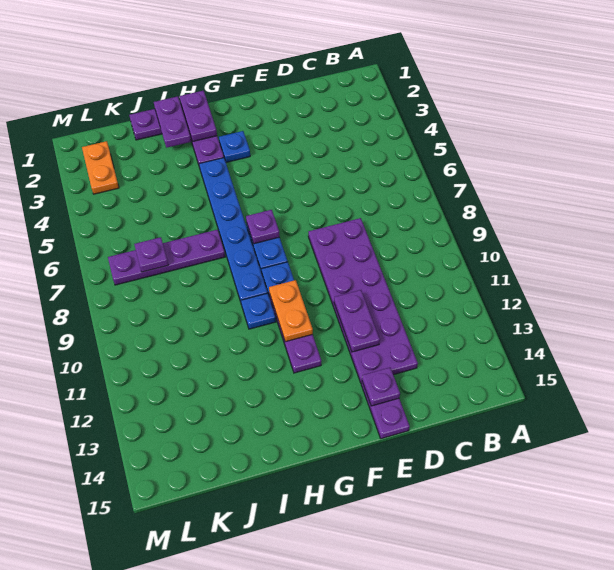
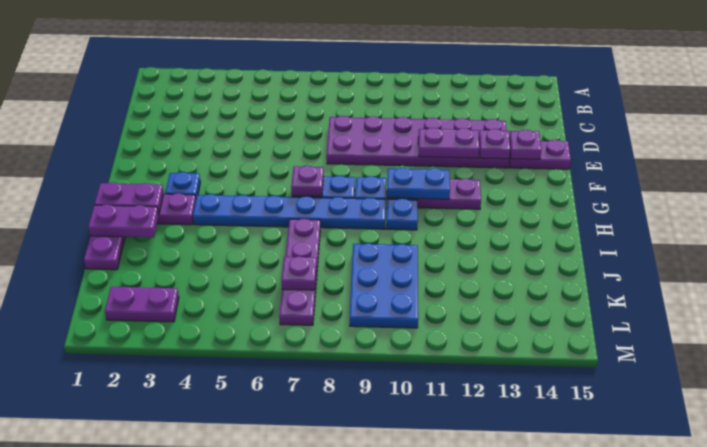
none -> purple 1x1 plate [479,129,510,159]
orange 1x2 plate [269,280,313,342] -> blue 1x2 plate [387,168,450,199]
none -> blue 2x3 plate [350,243,418,328]
orange 1x2 plate [82,141,119,194] -> purple 1x2 plate [105,287,179,322]

